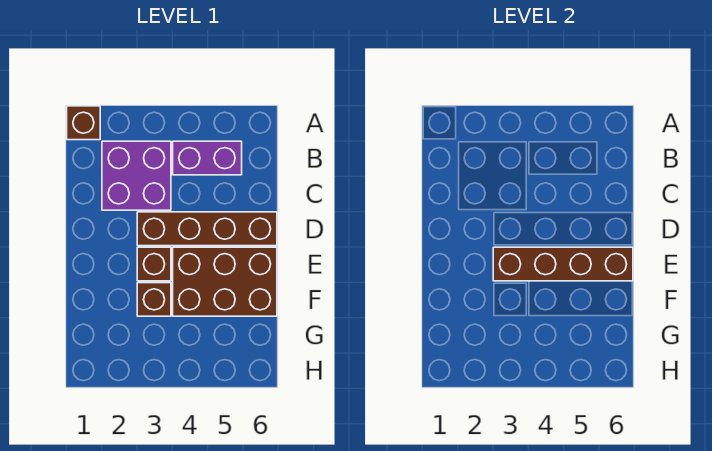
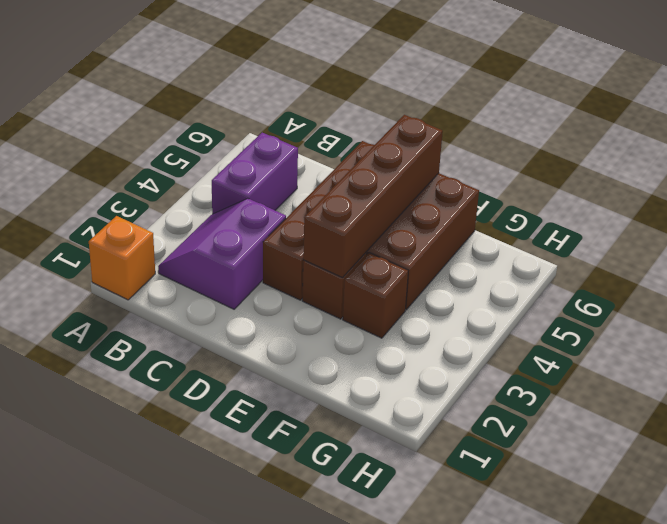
brown 1x1 brick [67,106,100,140] -> orange 1x1 brick [89,216,155,300]
purple 2x2 brick [102,141,171,210] -> purple 2x2 slope [158,199,286,309]

